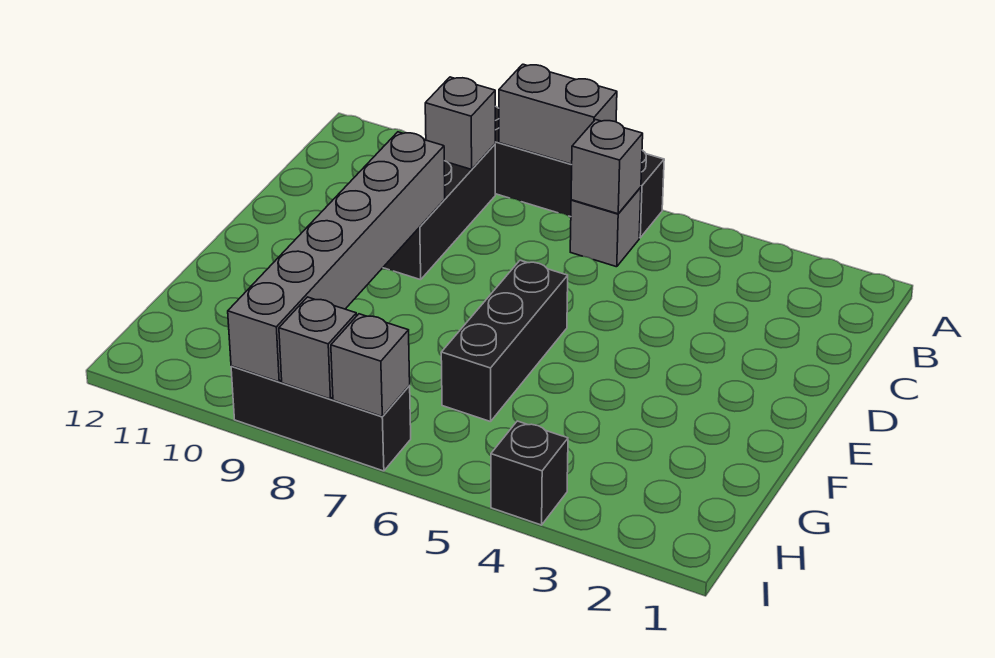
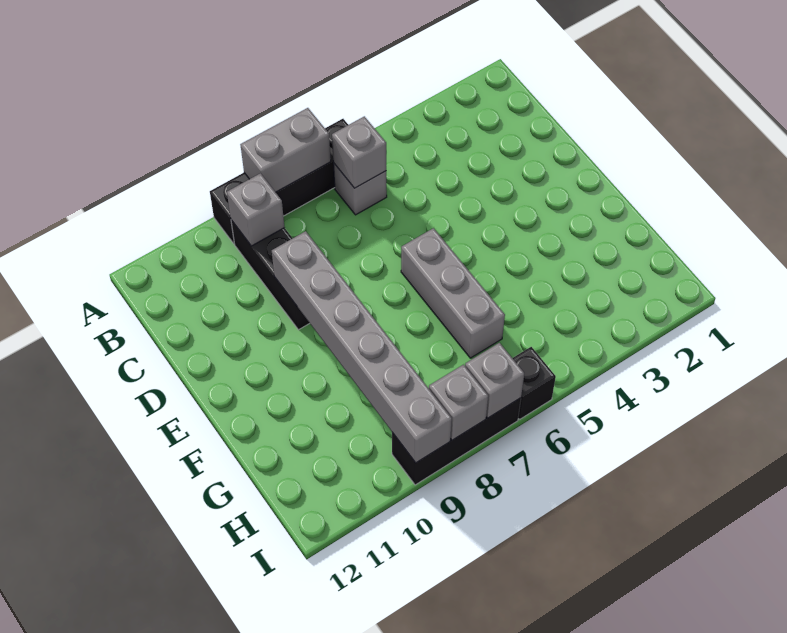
black 1x3 brick [441,260,568,422] -> grey 1x3 brick [401,228,505,358]
black 1x1 brick [491,421,568,525] -> black 1x1 brick moved to [513,347,556,419]

